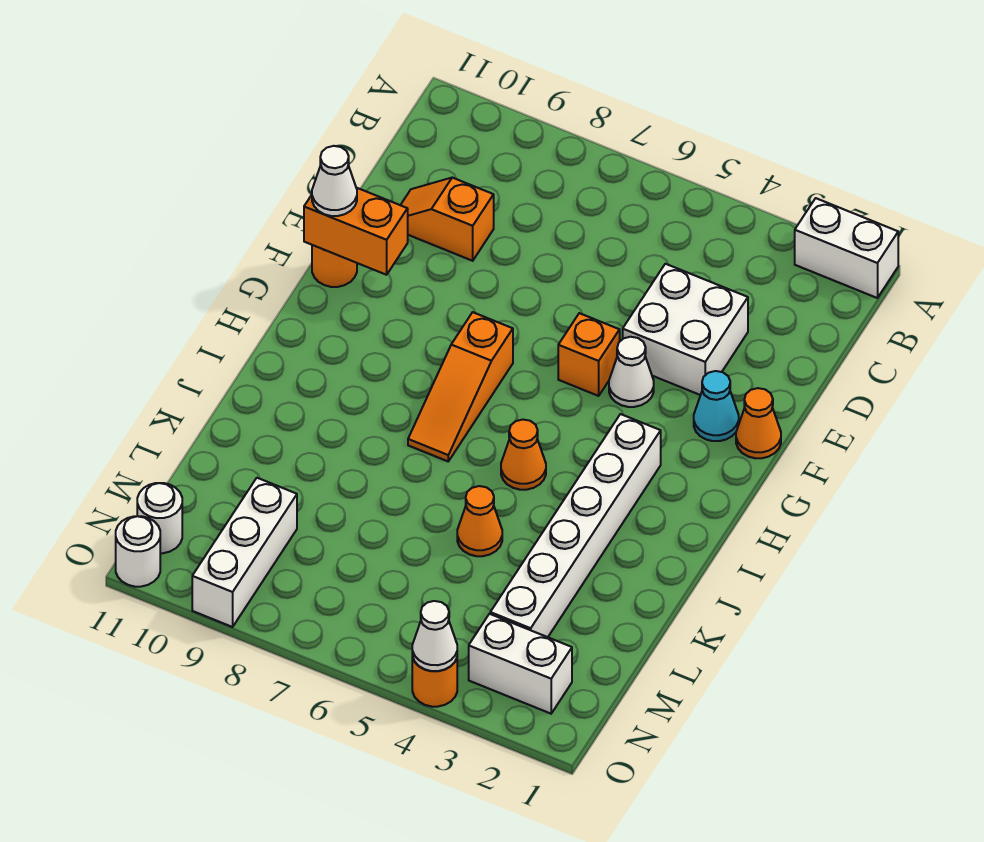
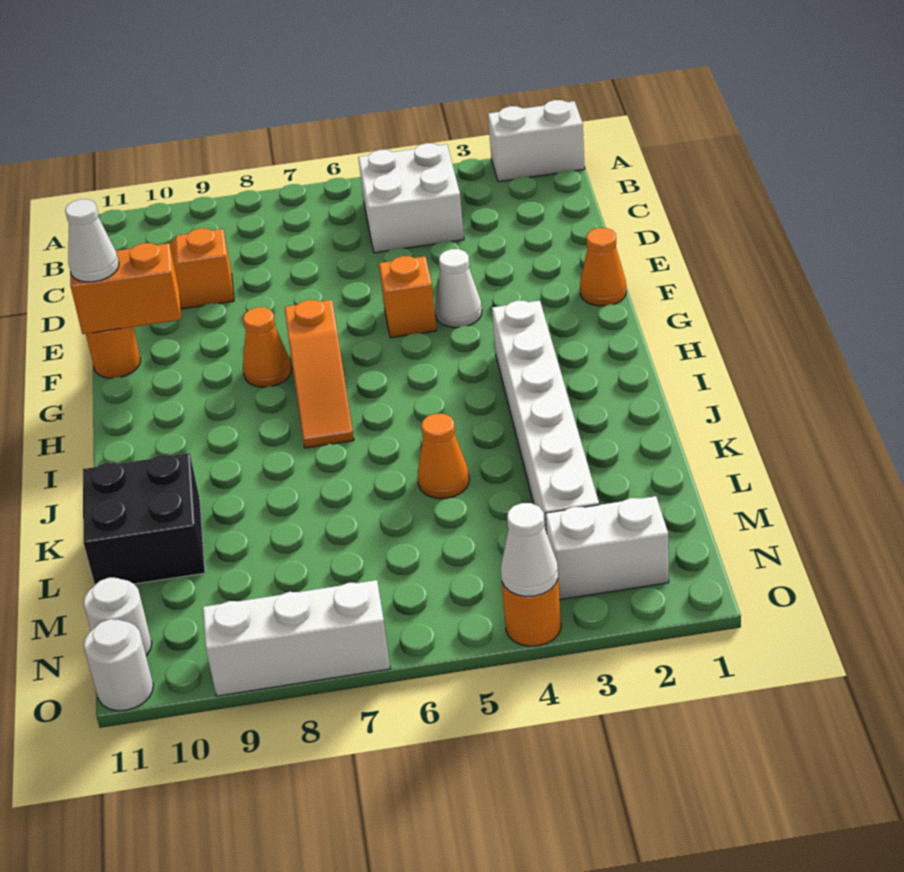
white 2x2 brick [623,264,748,395] -> white 2x2 brick moved to [358,143,464,253]
cyan 1x1 cone [694,371,739,441] -> none
orange 1x1 cone [501,420,546,490] -> orange 1x1 cone moved to [243,307,292,387]
none -> black 2x2 brick [83,453,205,585]
white 1x3 brick [192,478,297,627] -> white 1x3 brick turned to [203,580,390,696]

